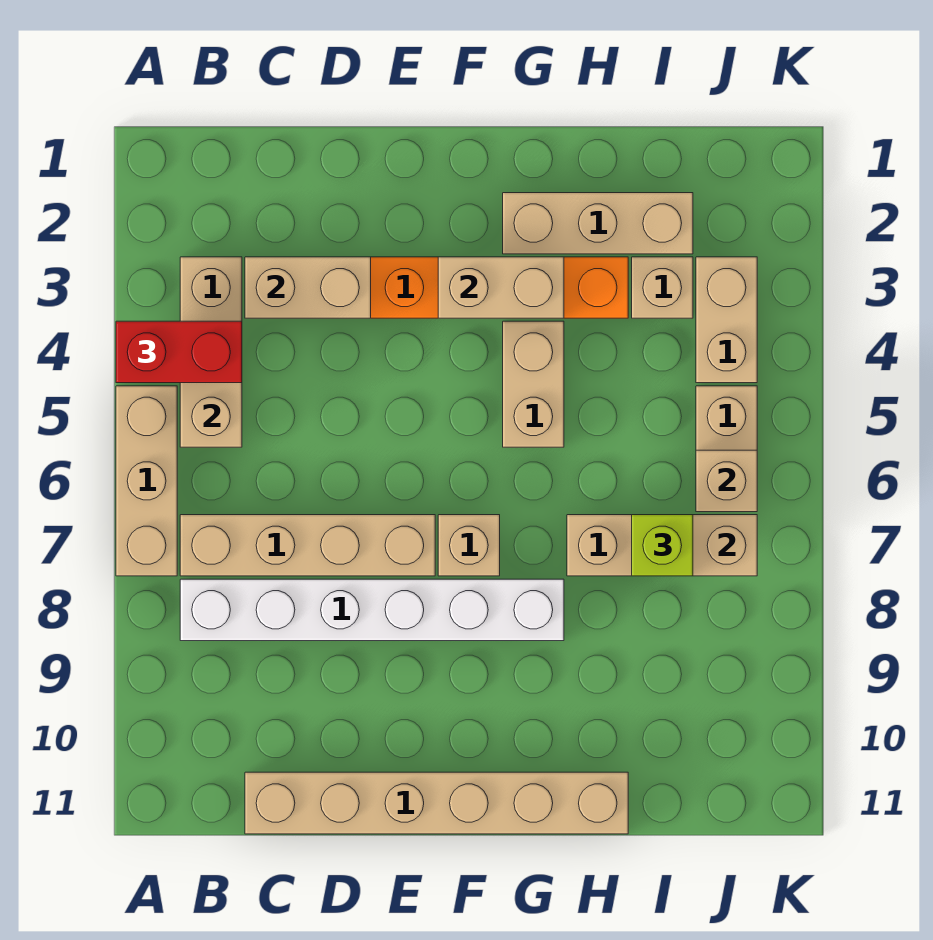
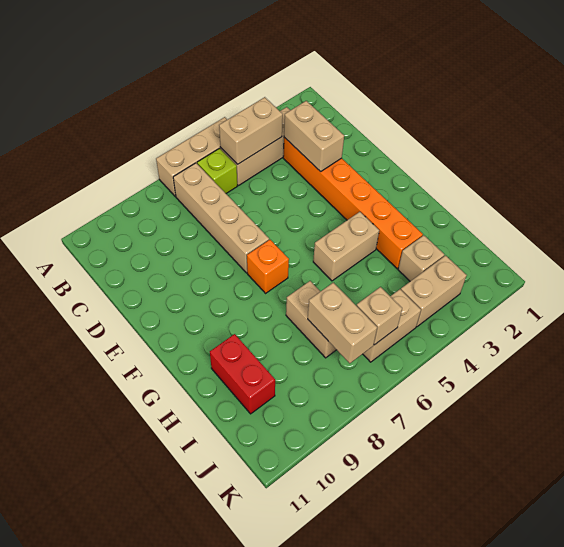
red 1x2 brick [116,321,242,383] -> red 1x2 brick moved to [210,334,275,414]
white 1x6 brick [180,579,564,641] -> none
tan 1x6 brick [245,772,628,834] -> none
tan 1x2 brick [438,257,564,318] -> none
tan 1x1 brick [438,515,500,576] -> orange 1x1 brick [247,240,289,293]
tan 1x3 brick [503,193,693,254] -> none
lime 1x1 brick [632,515,693,576] -> lime 1x1 brick moved to [197,148,237,193]

